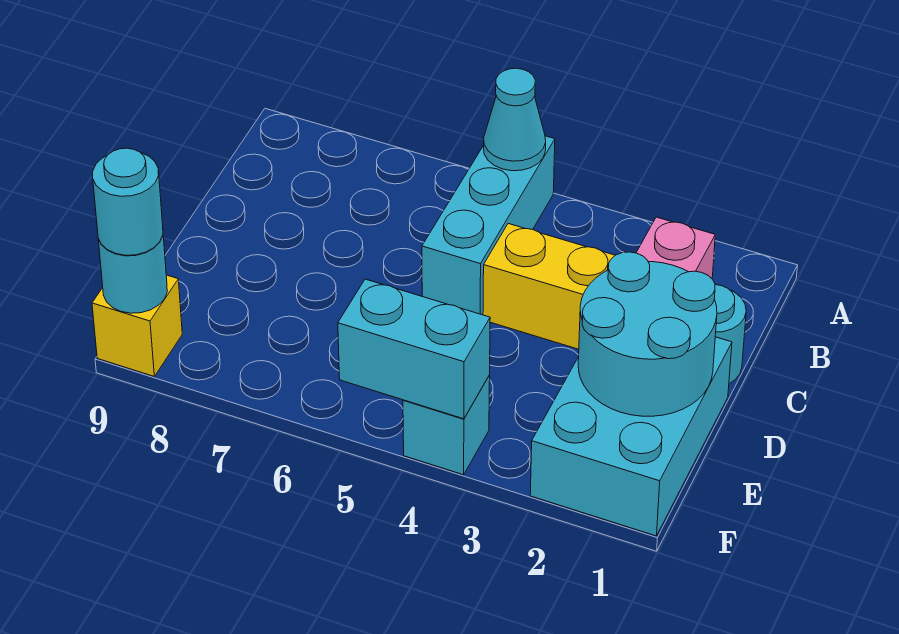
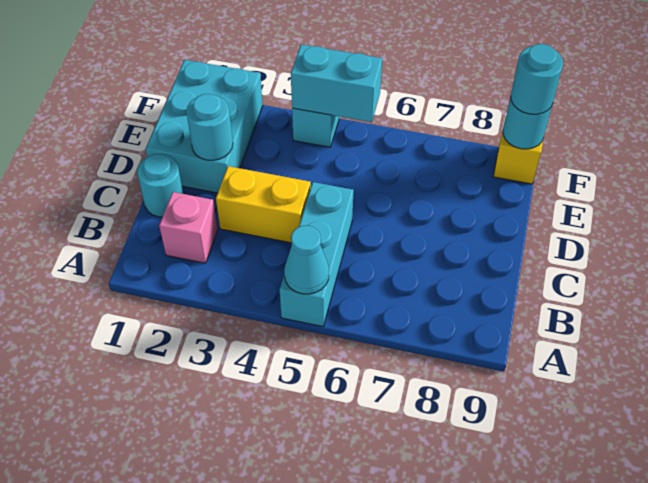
cyan 2x2 round brick [578,252,717,416] -> cyan 1x1 round brick [186,94,233,160]

